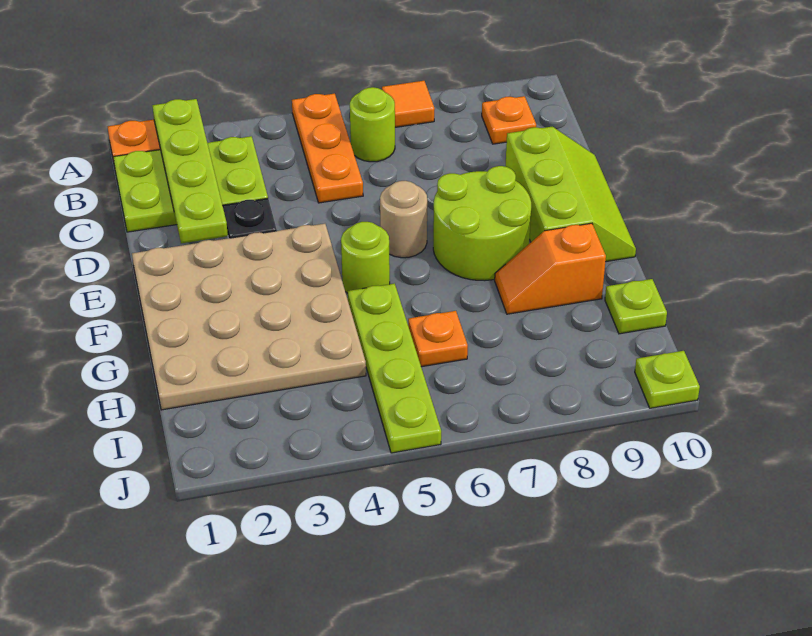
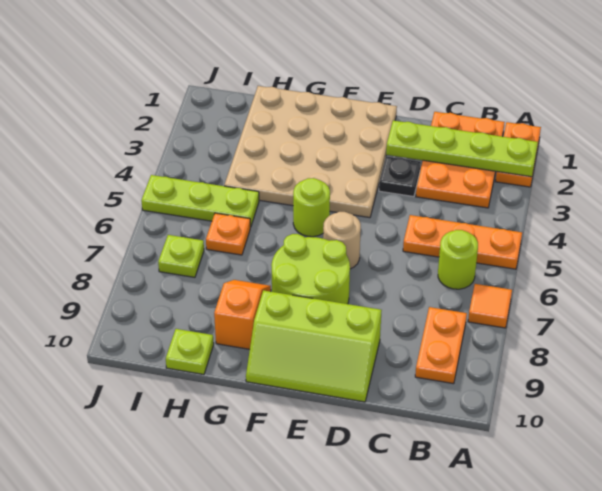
lime 2x3 plate [113,136,268,232] -> orange 2x3 plate [416,112,505,208]
orange 1x1 plate [482,96,536,144] -> orange 1x2 plate [415,307,467,384]
lime 1x4 plate [348,283,441,453] -> lime 1x3 plate [141,175,259,227]
lime 1x1 plate [635,351,700,408] -> lime 1x1 plate moved to [158,235,204,277]

